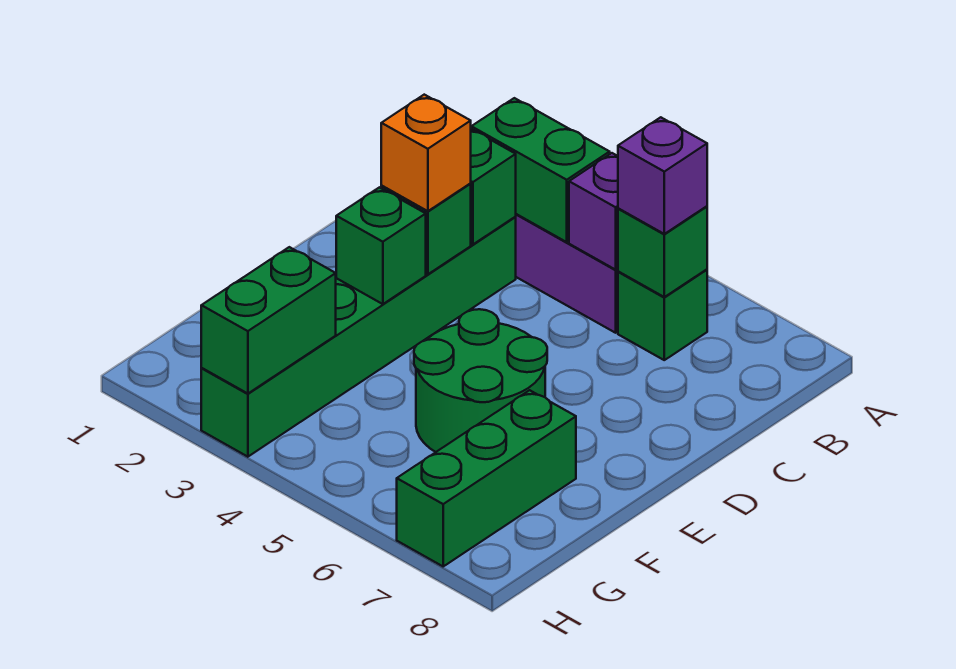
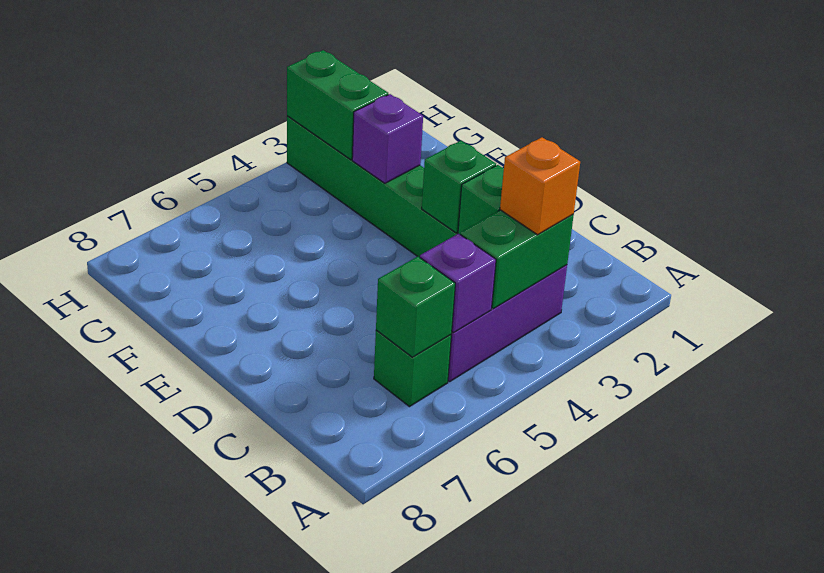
purple 1x1 brick [618,117,707,234] -> purple 1x1 brick moved to [352,94,423,183]
orange 1x1 brick [381,95,471,211] -> orange 1x1 brick moved to [500,137,580,235]
green 1x1 brick [336,187,426,304] -> none
green 2x2 round brick [414,309,547,452] -> none
green 1x3 brick [397,390,576,566] -> none

